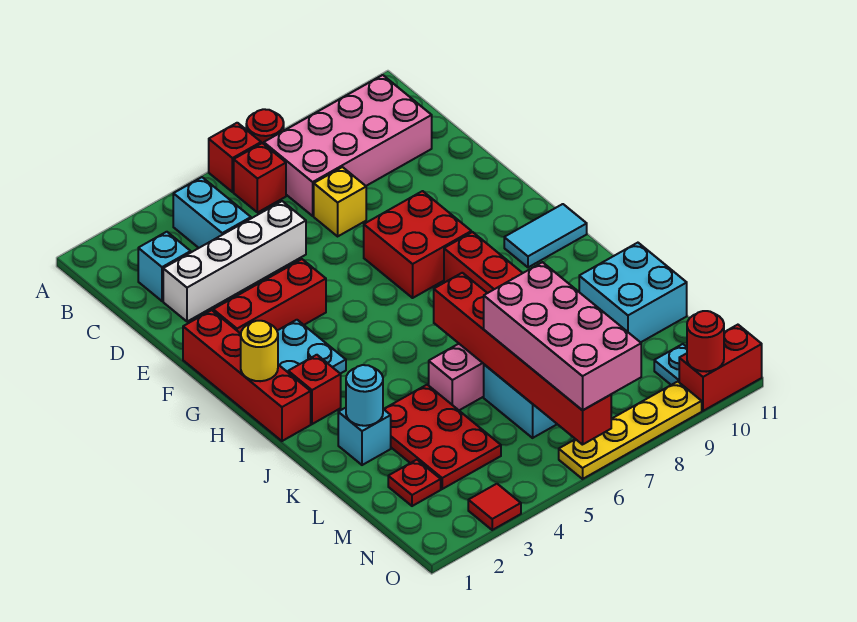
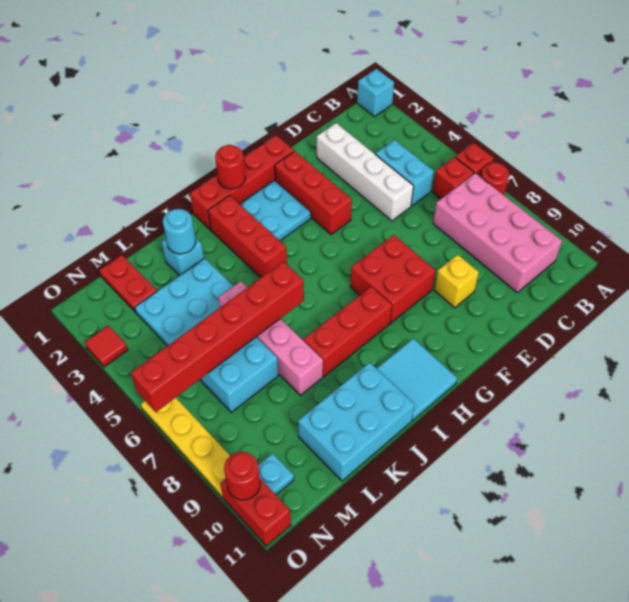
cyan 1x2 brick [173,177,251,248] -> cyan 1x2 brick turned to [375,140,434,206]
cyan 1x1 brick [138,232,191,301] -> cyan 1x1 brick moved to [357,69,394,117]
yellow 1x1 brick [314,167,366,236] -> yellow 1x1 brick moved to [434,255,479,308]
yellow 1x1 round brick [241,321,278,381] -> red 1x1 round brick [215,145,245,189]
cyan 1x2 tile [504,204,587,267] -> cyan 2x2 tile [376,338,457,420]
red 1x1 brick [288,355,341,424] -> red 1x3 brick [208,195,287,277]
red 2x3 plate [384,385,501,489] -> cyan 2x3 plate [135,258,233,346]
cyan 2x2 brick [579,243,687,342] -> cyan 2x3 brick [298,363,415,481]
pink 2x4 brick [484,262,641,410] -> none
red 1x1 plate [388,460,441,506] -> red 1x2 plate [99,255,157,312]

